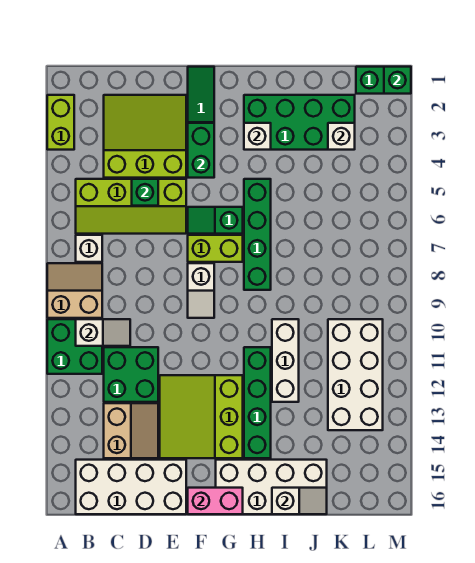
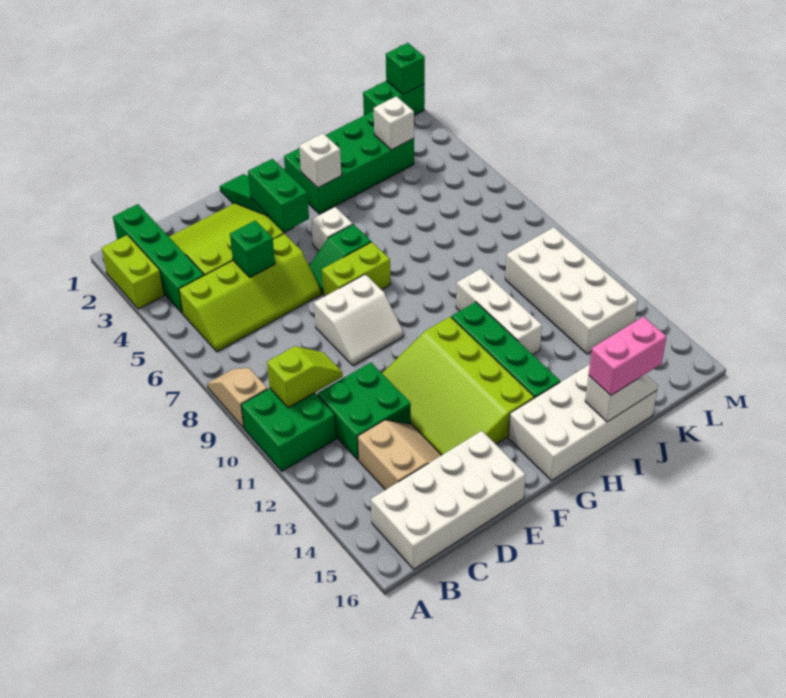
tan 2x2 slope [47,263,102,318] -> tan 1x2 slope [207,368,268,428]
white 1x1 brick [76,235,102,262] -> white 1x1 brick moved to [311,207,353,251]
white 1x2 slope [76,319,130,346] -> lime 1x2 slope [267,346,343,408]
lime 3x3 slope [160,375,243,458] -> lime 3x4 slope [382,317,534,455]
white 1x2 slope [188,263,214,318] -> white 2x2 slope [314,274,403,365]
pink 1x2 brick [188,488,243,514] -> pink 1x2 brick moved to [589,317,666,395]
green 1x4 brick [244,179,271,290] -> green 1x4 brick moved to [113,204,204,313]

